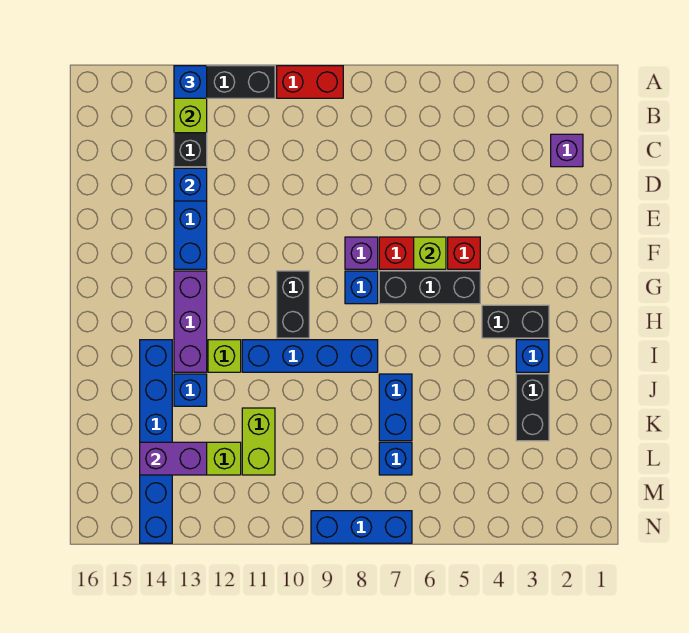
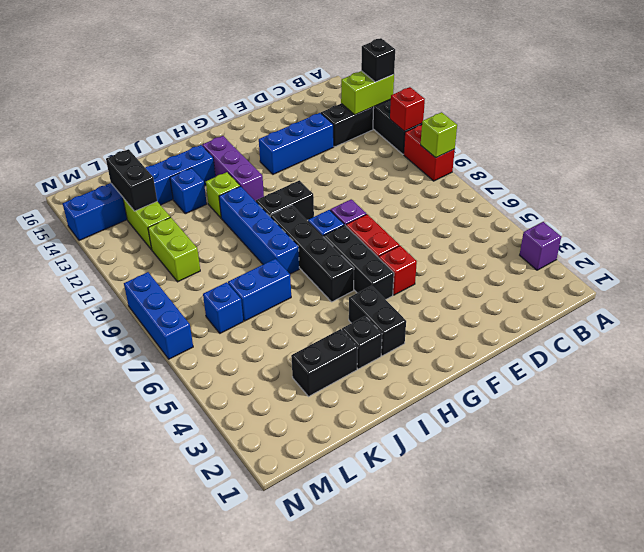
none -> red 1x1 brick [390,87,425,131]
blue 1x1 brick [174,66,207,98] -> black 1x1 brick [361,38,395,82]
purple 1x1 brick [551,134,583,167] -> purple 1x1 brick moved to [520,222,561,270]
blue 1x1 brick [174,168,207,201] -> none
lime 1x1 brick [414,237,446,269] -> lime 1x1 brick moved to [421,112,457,158]
purple 1x3 brick [174,271,207,372] -> purple 1x3 brick turned to [202,136,264,202]
none -> black 1x4 brick [270,205,354,302]
blue 1x1 brick [516,340,549,372] -> black 1x1 brick [342,316,382,369]
lime 1x2 brick [242,408,275,475] -> lime 1x2 brick turned to [148,217,200,282]
purple 1x2 brick [140,442,207,475] -> black 1x2 brick [106,149,157,211]

